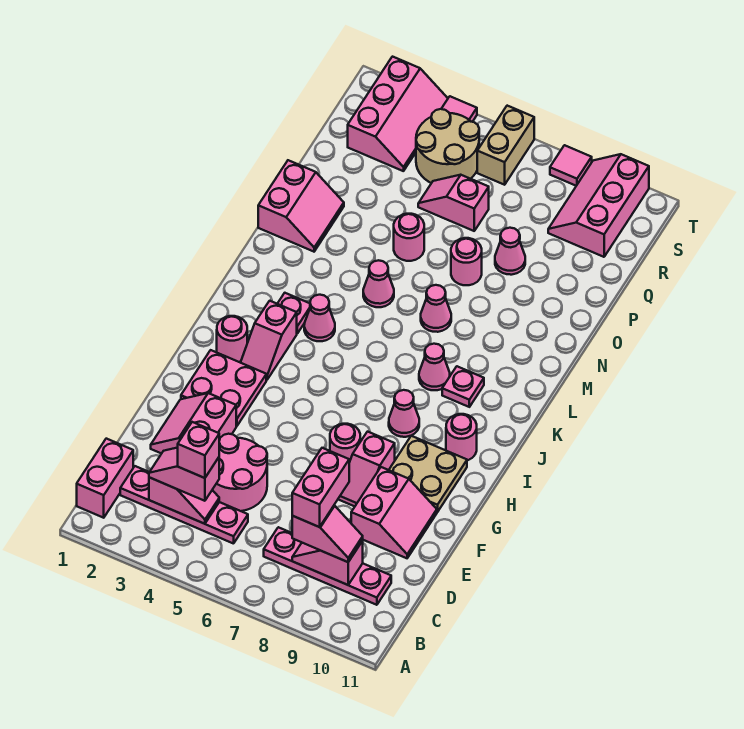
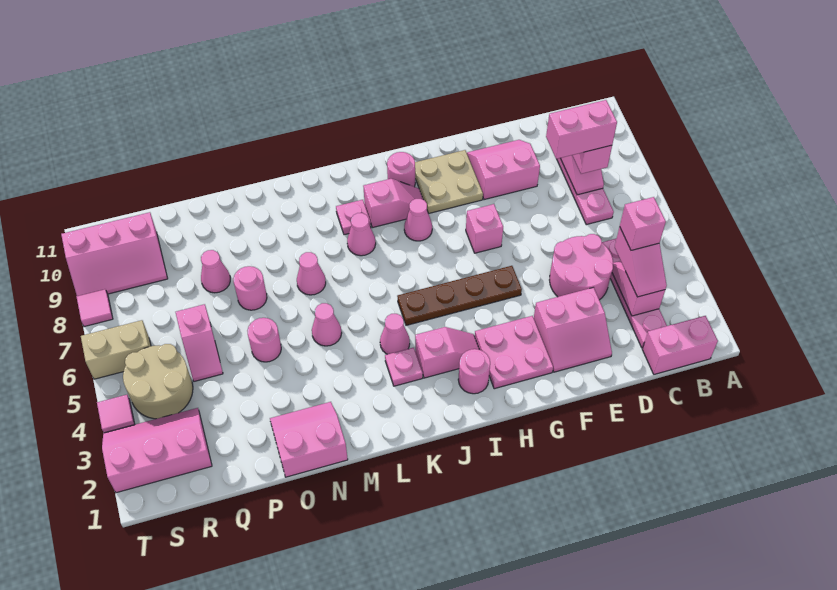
pink 1x2 slope [338,432,395,506] -> pink 1x2 slope moved to [363,179,423,228]
none -> brown 1x4 plate [397,266,522,325]
pink 1x1 round brick [330,424,360,462] -> pink 1x1 brick [466,204,503,253]

